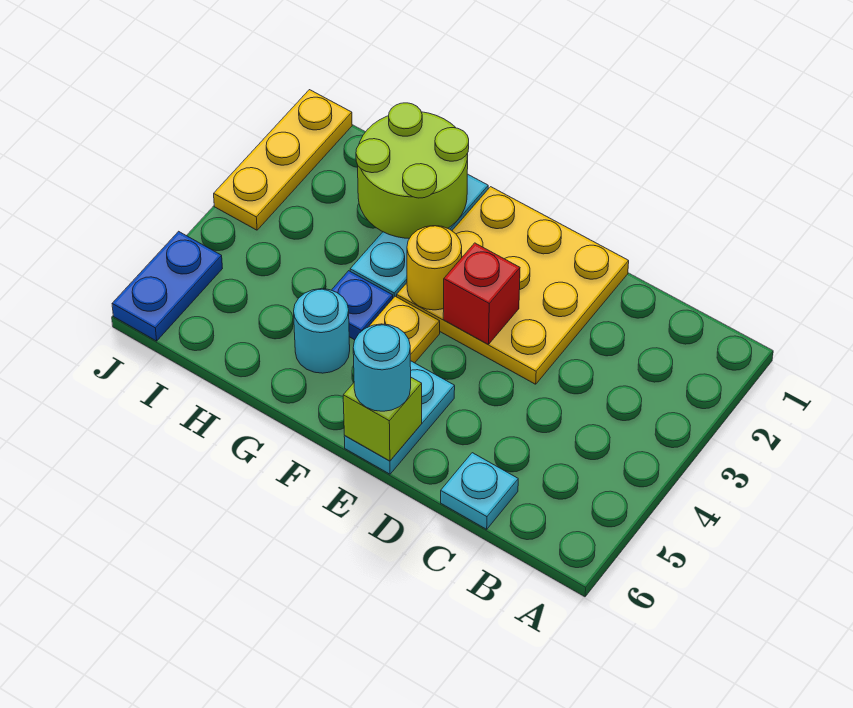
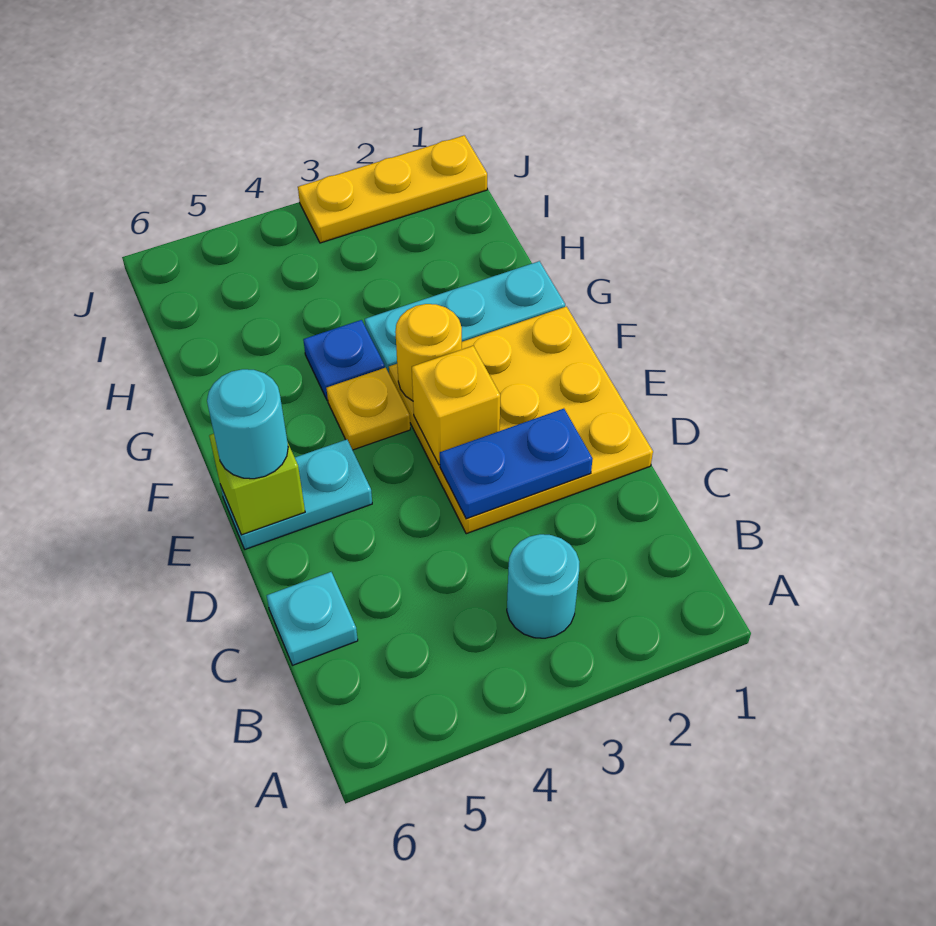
red 1x1 brick [443,243,520,345] -> yellow 1x1 brick [412,346,500,465]
lime 2x2 round brick [356,103,469,239] -> none
cyan 1x1 round brick [294,289,350,373] -> cyan 1x1 round brick moved to [507,534,579,638]
blue 1x2 plate [112,231,223,341] -> blue 1x2 plate moved to [440,409,593,519]

